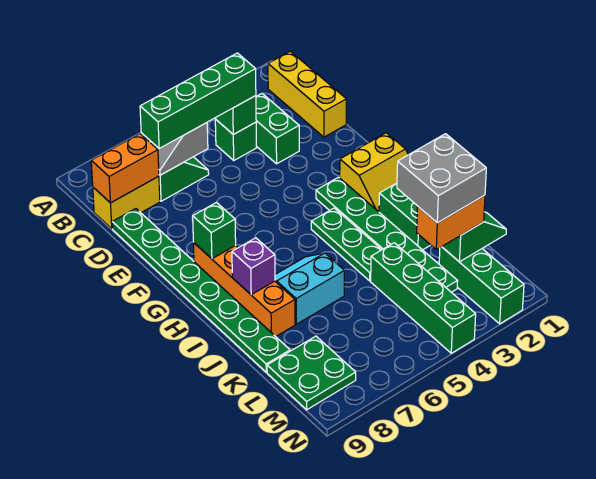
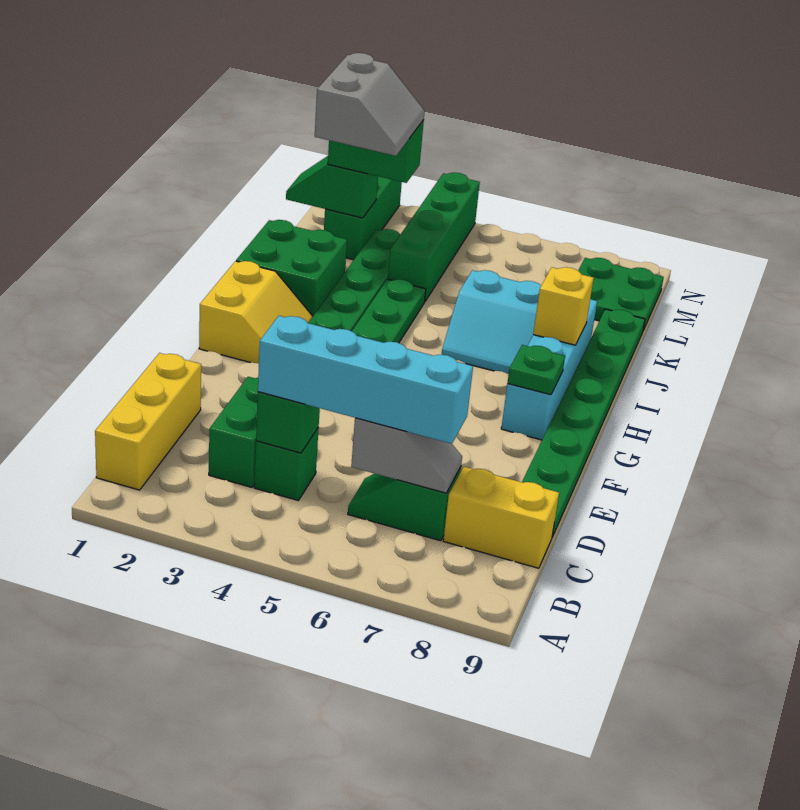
green 1x4 brick [140,53,256,149] -> cyan 1x4 brick [258,316,473,444]
orange 1x2 brick [91,134,159,203] -> none
yellow 2x2 slope [340,133,408,212] -> yellow 2x2 slope turned to [199,261,313,364]
orange 1x4 brick [193,243,295,337] -> cyan 1x4 brick [501,299,597,440]
green 1x1 brick [193,202,236,259] -> green 1x1 plate [508,345,565,395]
purple 1x1 brick [232,238,275,295] -> yellow 1x1 brick [533,267,594,345]
grey 2x2 brick [397,134,486,223] -> grey 2x2 slope [315,53,425,156]
orange 1x2 brick [417,195,485,250] -> green 1x2 brick [328,120,424,183]

